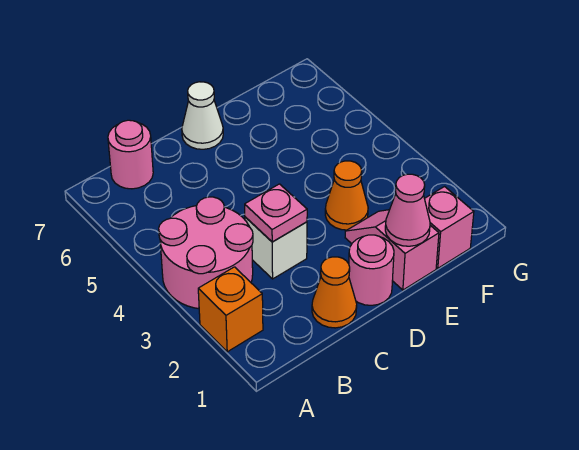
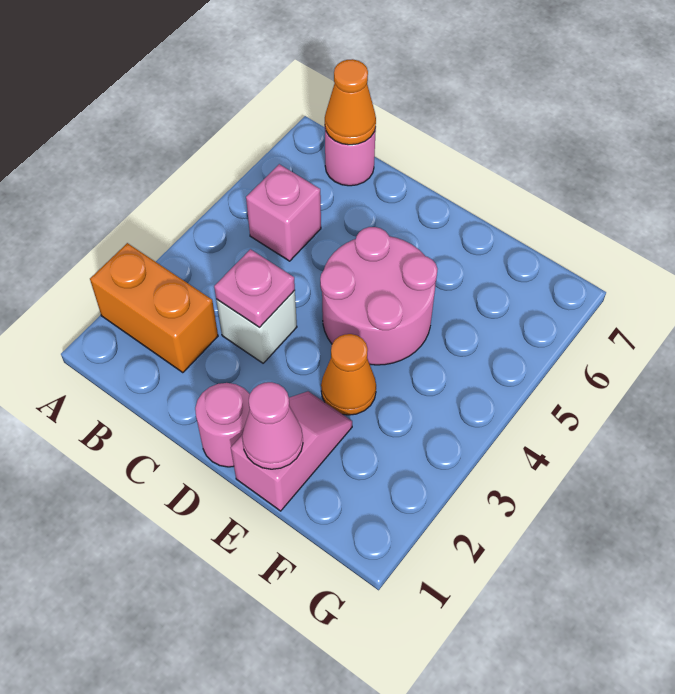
orange 1x1 brick [198,267,263,352] -> orange 1x2 brick [90,243,218,373]
pink 2x2 round brick [159,197,253,309] -> pink 2x2 round brick moved to [320,227,437,365]
orange 1x1 cone [312,257,357,328] -> orange 1x1 cone moved to [325,59,376,145]
white 1x1 cone [182,82,223,149] -> none
pink 1x1 brick [425,187,474,268] -> pink 1x1 brick moved to [246,164,321,261]

